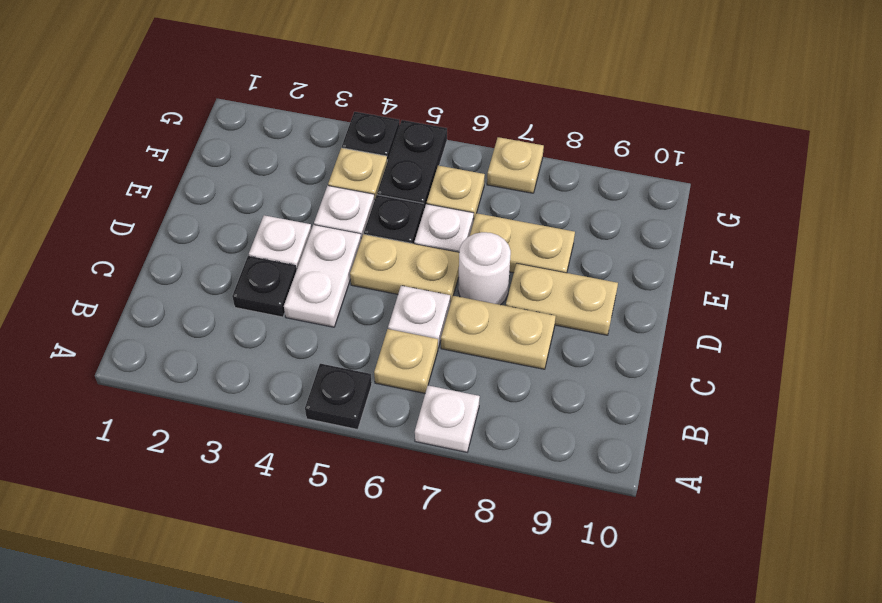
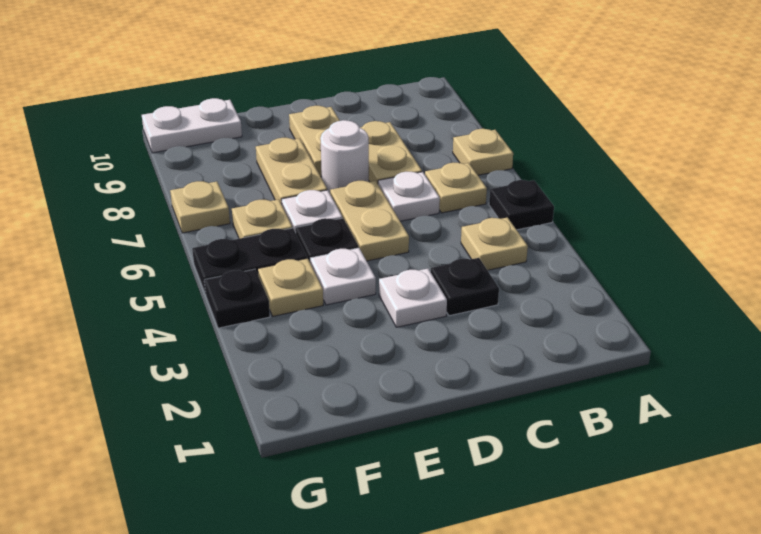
white 1x1 plate [415,386,480,452] -> tan 1x1 plate [453,129,513,175]
none -> tan 1x1 plate [461,217,528,270]
white 1x2 plate [284,225,361,327] -> white 1x2 plate moved to [142,98,242,153]

